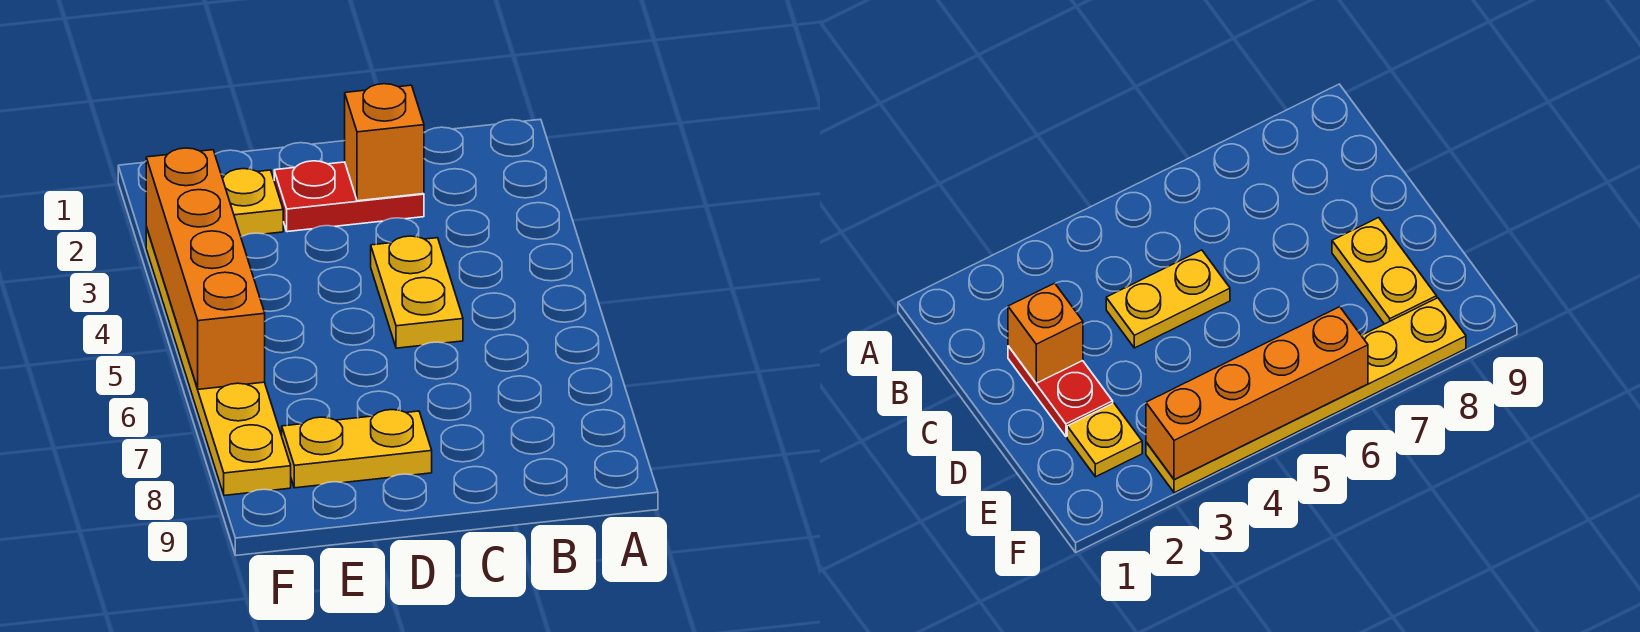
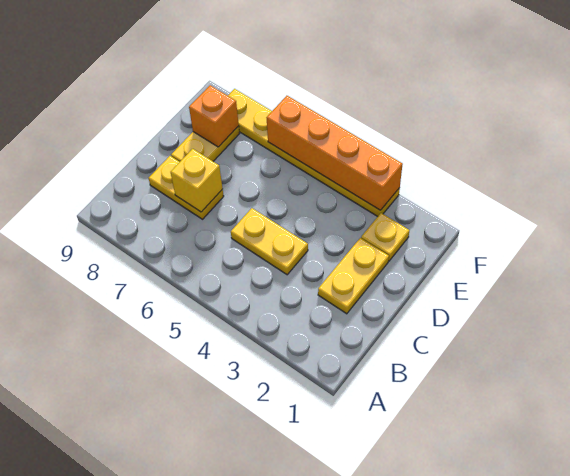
red 1x2 plate [274,161,424,232] -> yellow 1x2 plate [318,238,389,314]
orange 1x1 brick [345,84,424,201] -> orange 1x1 brick moved to [189,85,239,147]
none -> yellow 1x2 plate [149,156,224,219]
none -> yellow 1x1 brick [171,149,223,212]

